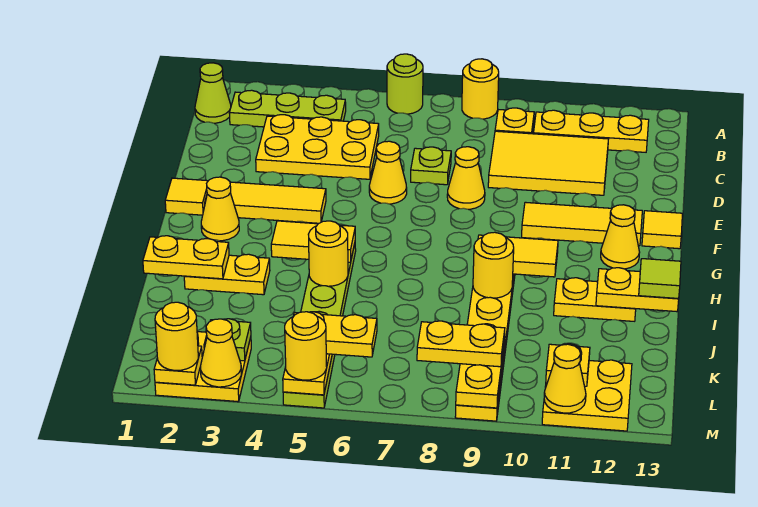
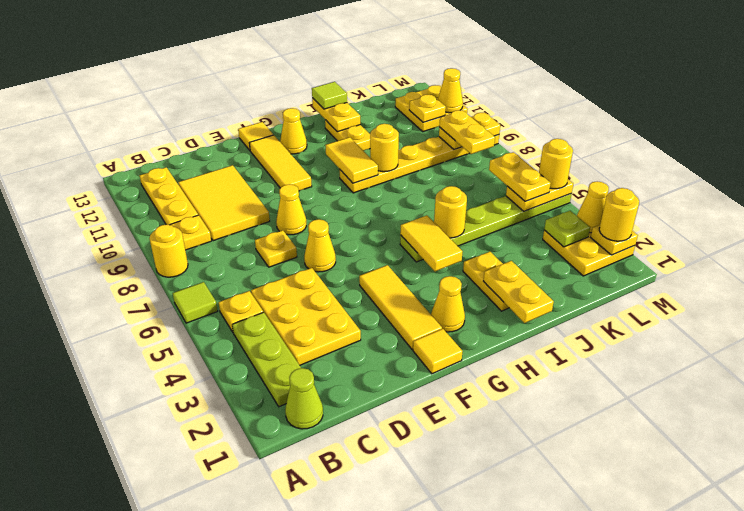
lime 1x1 round brick [387,54,423,114] -> lime 1x1 tile [173,282,218,323]
none -> yellow 1x1 plate [219,291,263,332]
lime 1x1 plate [411,147,451,185] -> yellow 1x1 plate [255,230,297,267]

